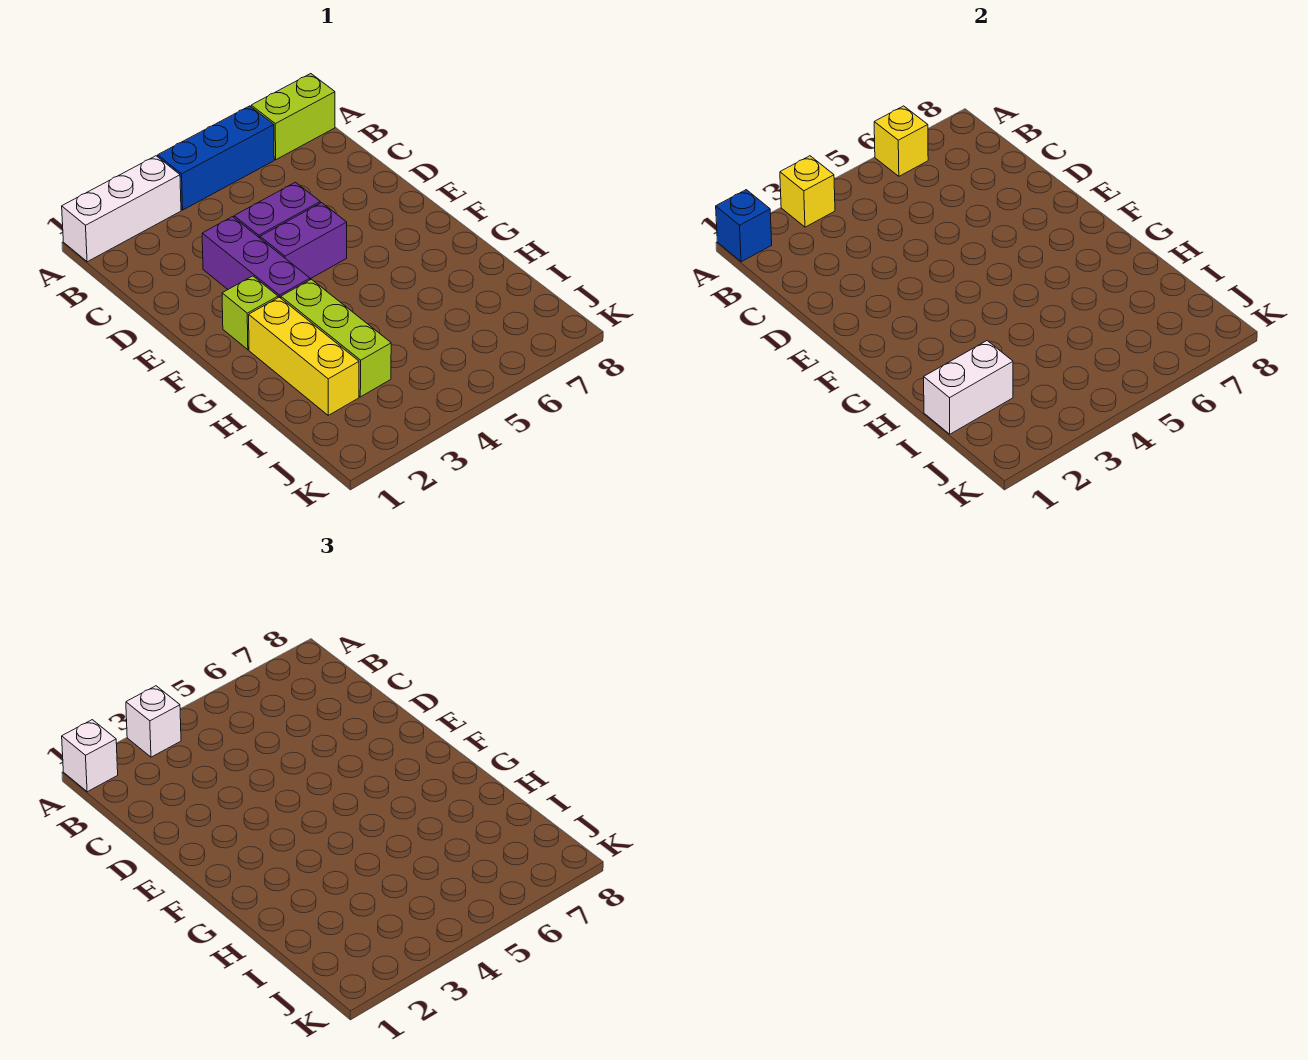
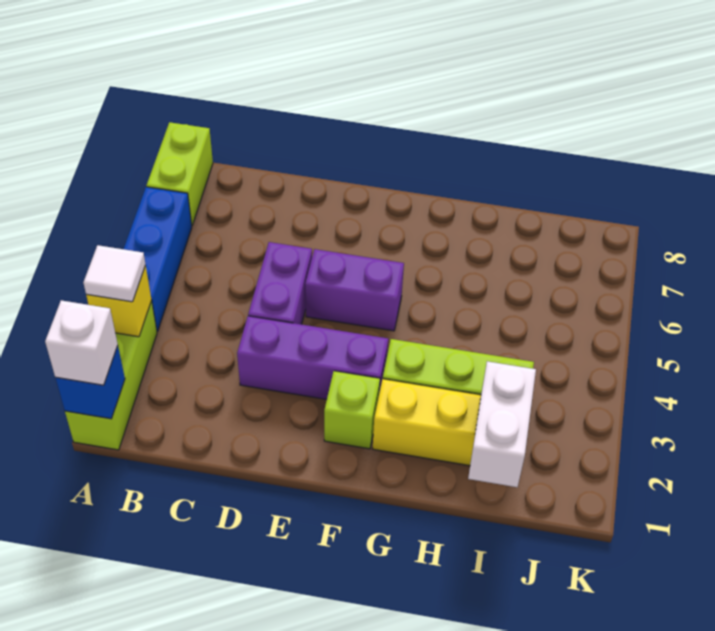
white 1x3 brick [62,156,181,262] -> lime 1x3 brick [65,301,157,450]
white 1x1 brick [126,686,181,757] -> white 1x1 tile [83,245,146,302]
yellow 1x1 brick [874,106,928,176] -> none
purple 1x2 brick [260,203,347,279] -> purple 1x2 brick turned to [305,249,404,331]

